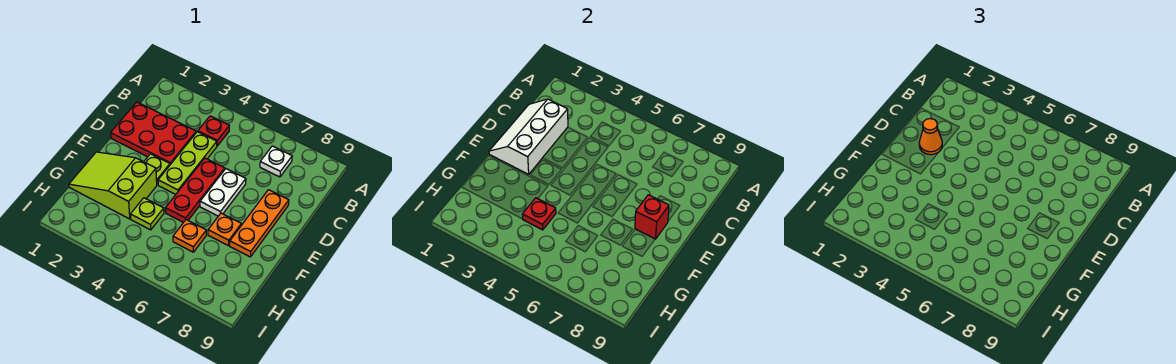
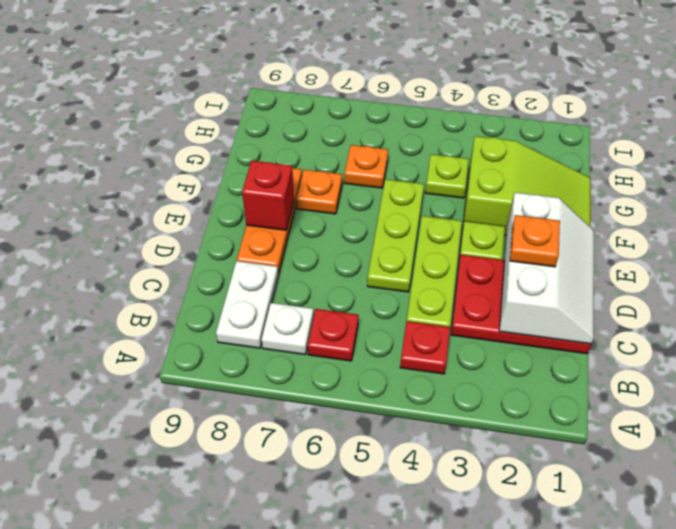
orange 1x1 cone [919,119,942,155] -> orange 1x1 plate [510,215,560,267]
red 1x3 plate [165,158,225,222] -> lime 1x3 plate [367,179,424,292]
white 1x2 plate [200,169,246,216] -> white 1x2 plate moved to [216,261,278,348]
red 1x1 plate [522,198,556,230] -> red 1x1 plate moved to [308,309,358,361]

